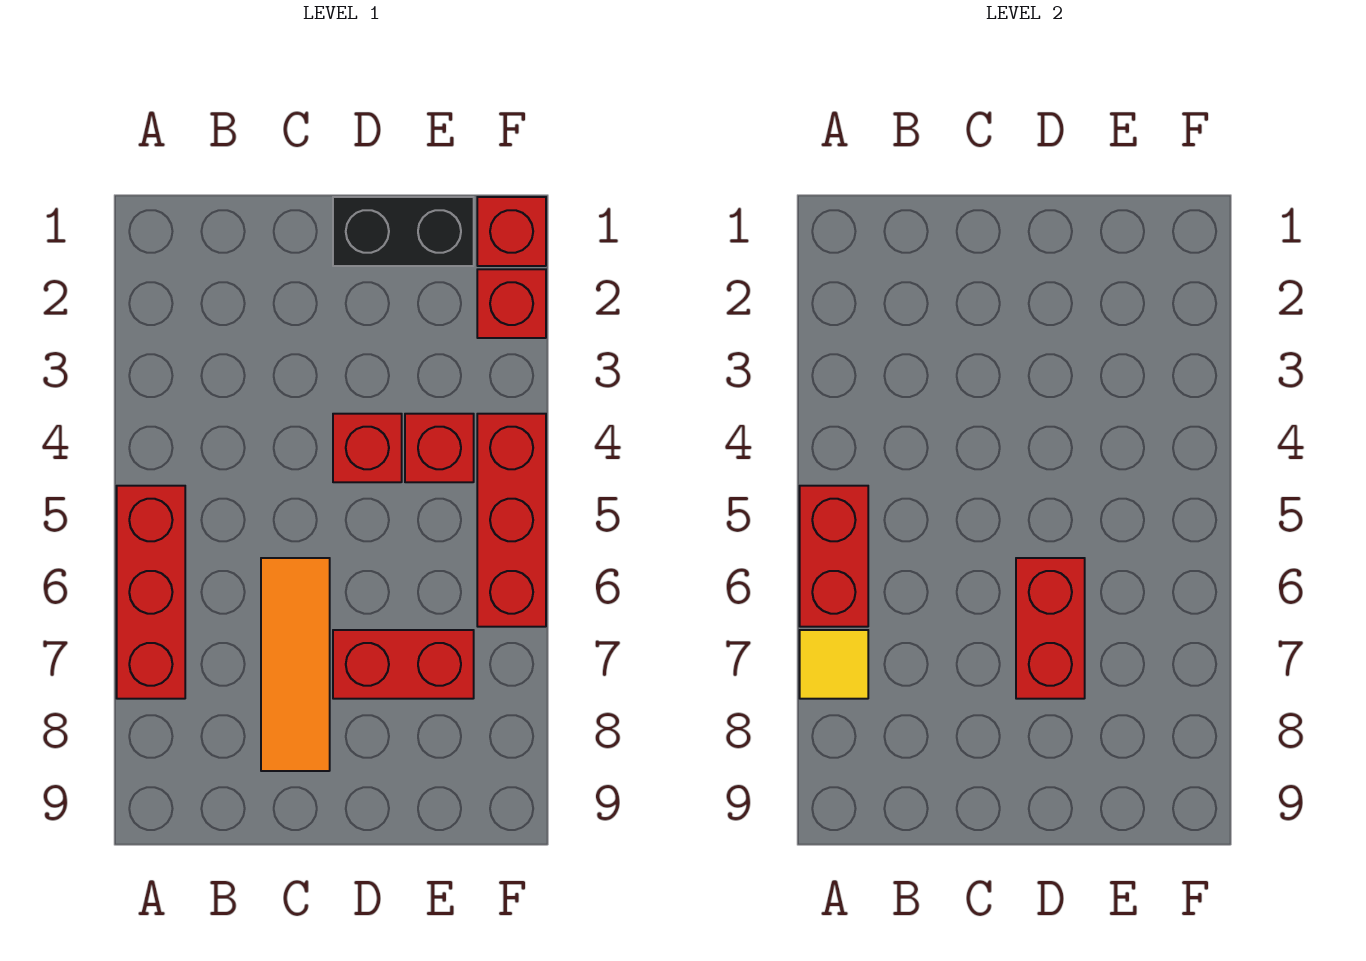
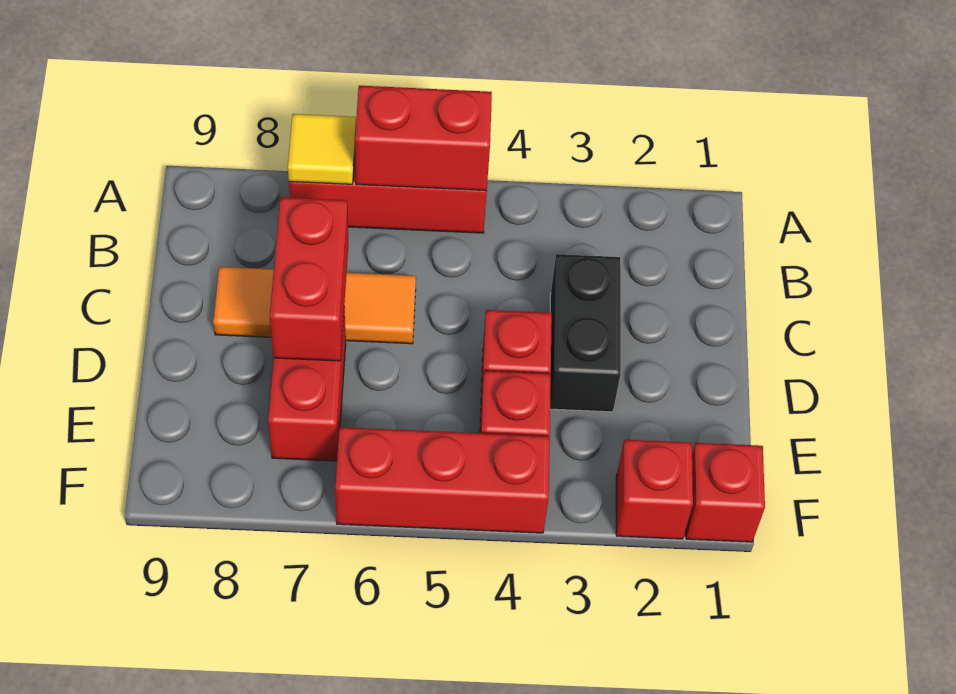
black 1x2 brick [333,197,474,266] -> black 1x2 brick moved to [550,254,621,412]
red 1x2 brick [1016,558,1085,699] -> red 1x2 brick turned to [270,197,348,361]

